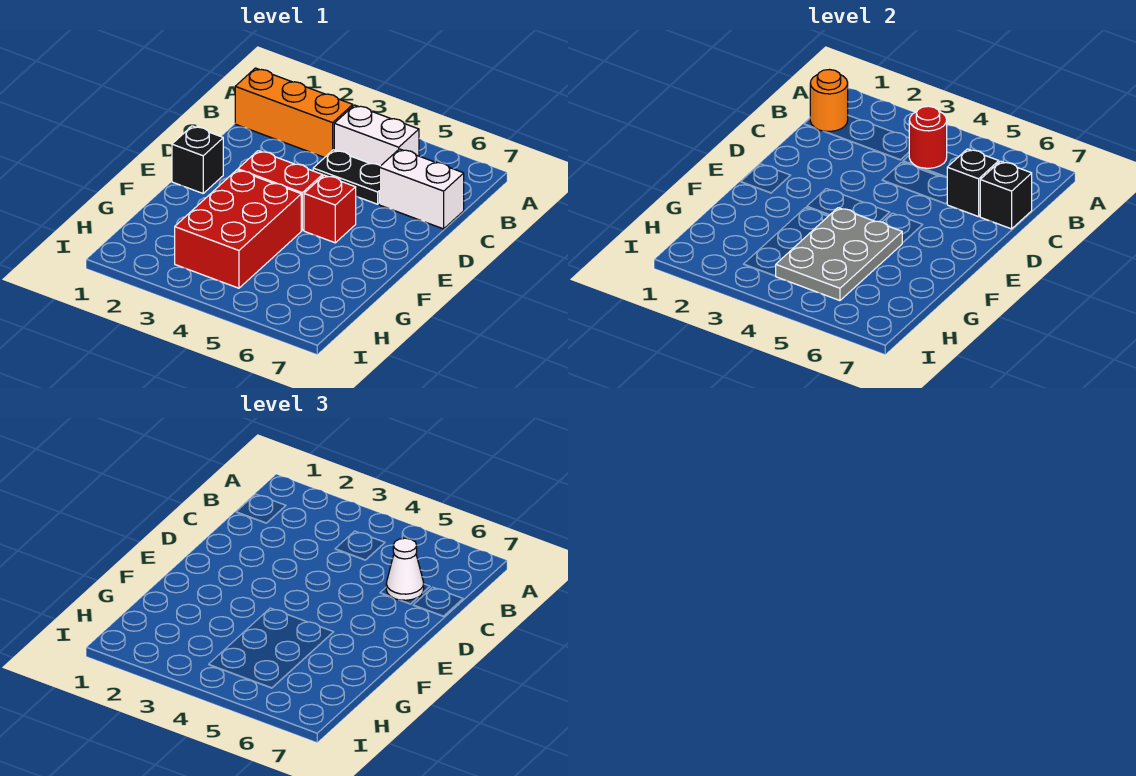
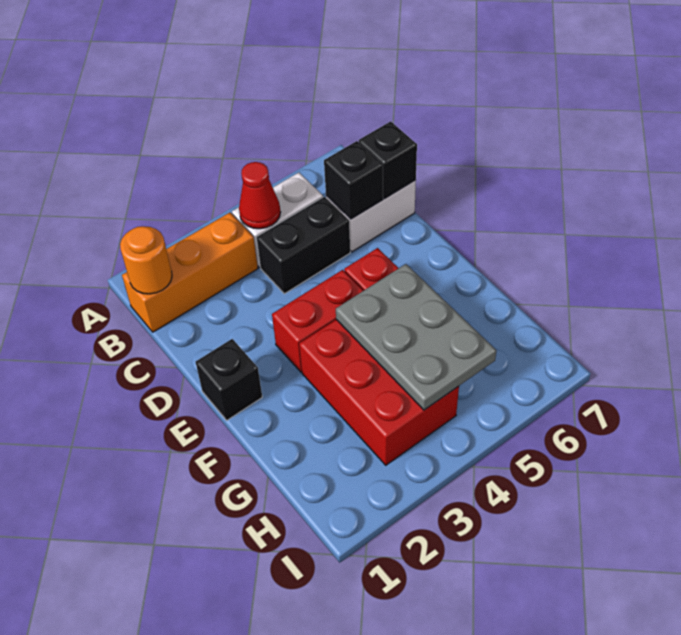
red 1x1 round brick [909,106,947,168] -> red 1x1 cone [239,162,281,229]
black 1x2 plate [313,150,380,204] -> black 1x2 brick [257,197,350,294]
white 1x1 cone [386,538,424,600] -> none

